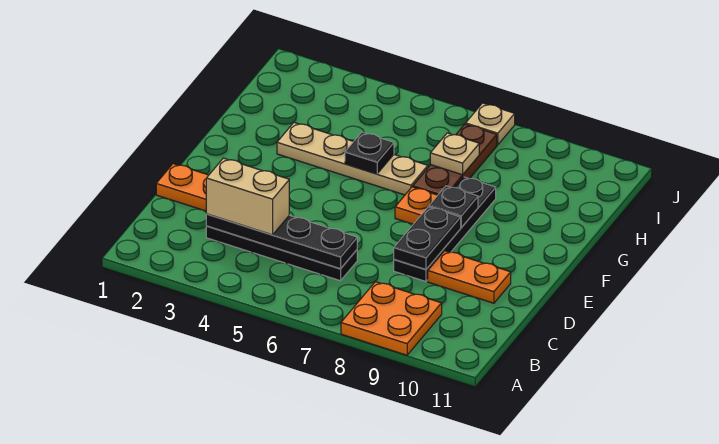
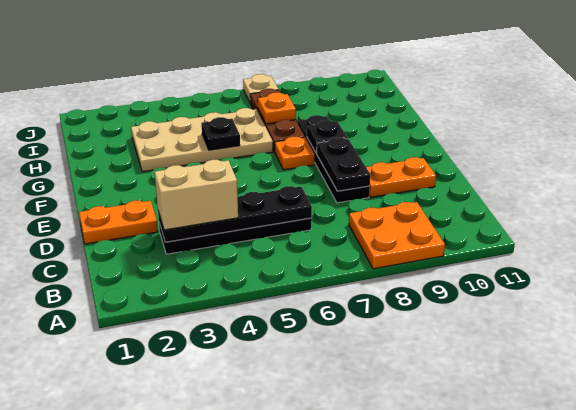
tan 1x4 plate [277,123,428,195] -> tan 2x4 plate [131,108,273,172]
tan 1x1 plate [430,133,479,175] -> orange 1x1 plate [258,93,296,124]

